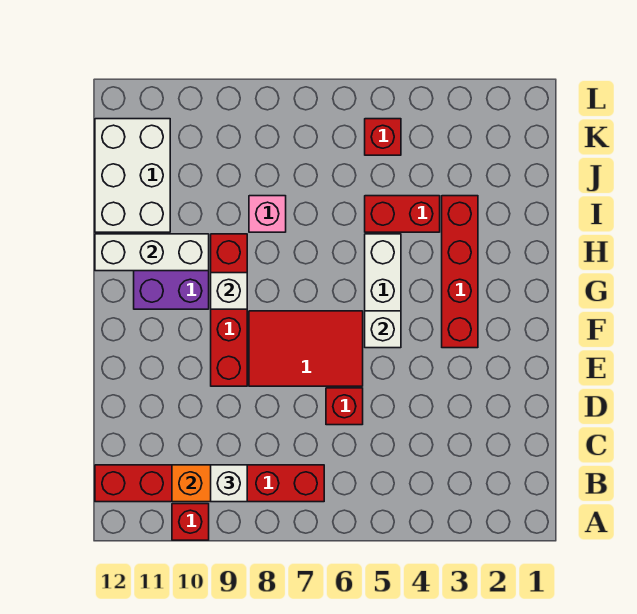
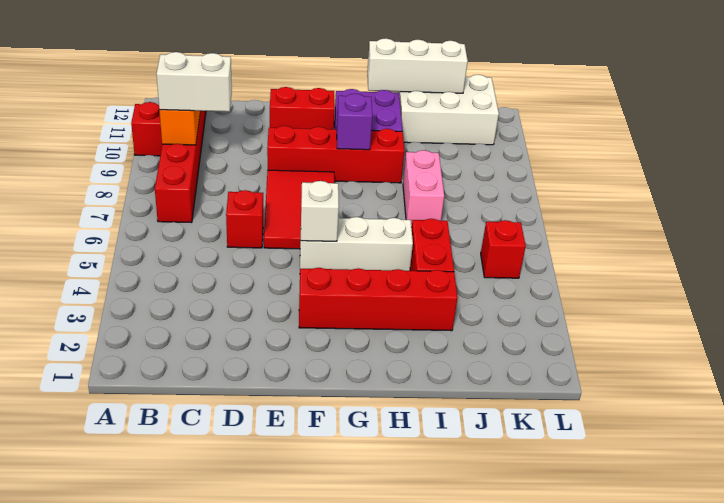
white 1x1 brick [211,465,247,502] -> white 1x2 brick [157,52,232,112]
none -> red 1x2 brick [270,87,335,129]
white 1x1 brick [211,273,247,309] -> purple 1x1 brick [337,94,372,150]
white 1x3 brick [95,234,209,271] -> white 1x3 brick turned to [367,38,468,93]
pink 1x1 brick [249,196,286,232] -> pink 1x2 brick [403,150,444,227]

